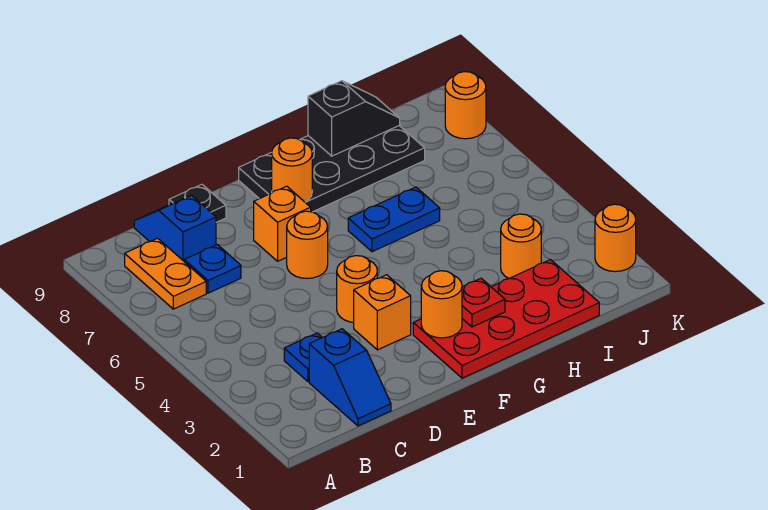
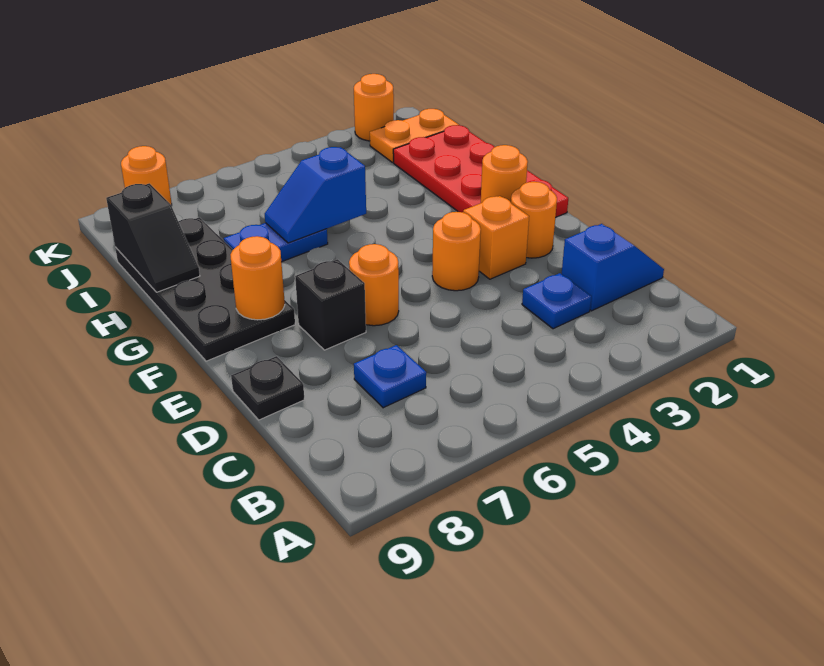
orange 1x2 plate [125,238,206,309] -> orange 1x2 plate moved to [370,109,459,163]
blue 1x2 slope [134,195,216,261] -> blue 1x2 slope moved to [265,147,366,243]
orange 1x1 brick [254,186,311,261] -> black 1x1 brick [295,259,366,350]
red 1x1 plate [462,278,505,327] -> none
blue 1x2 plate [348,187,440,252] -> blue 1x2 plate turned to [224,223,328,262]
black 1x2 slope [308,81,400,156] -> black 1x2 slope turned to [106,183,200,292]
orange 1x1 round brick [501,214,541,279] -> orange 1x1 round brick moved to [511,182,557,258]

